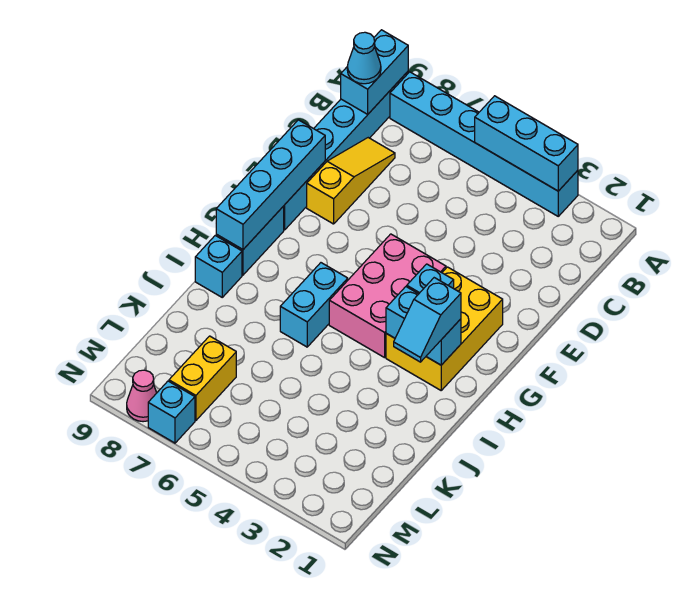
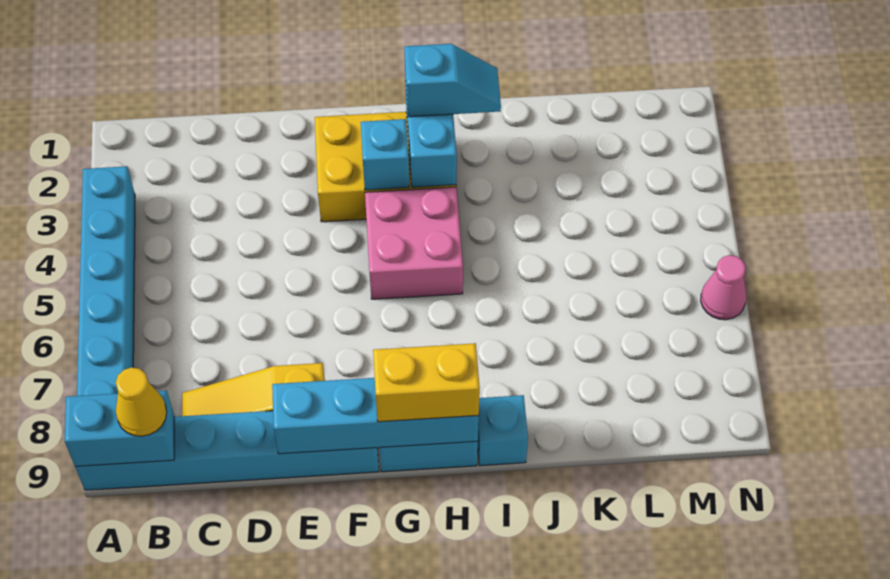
cyan 1x3 brick [475,96,578,191] -> none
cyan 1x1 cone [347,32,381,84] -> yellow 1x1 cone [116,368,167,436]
pink 2x3 brick [329,234,446,358] -> pink 2x2 brick [365,187,463,299]
cyan 1x2 brick [280,263,348,347] -> none
yellow 1x2 brick [169,336,236,421] -> yellow 1x2 brick moved to [373,343,480,422]
cyan 1x1 brick [148,381,195,443] -> none
pink 1x1 cone [127,370,156,422] -> pink 1x1 cone moved to [701,255,746,320]

